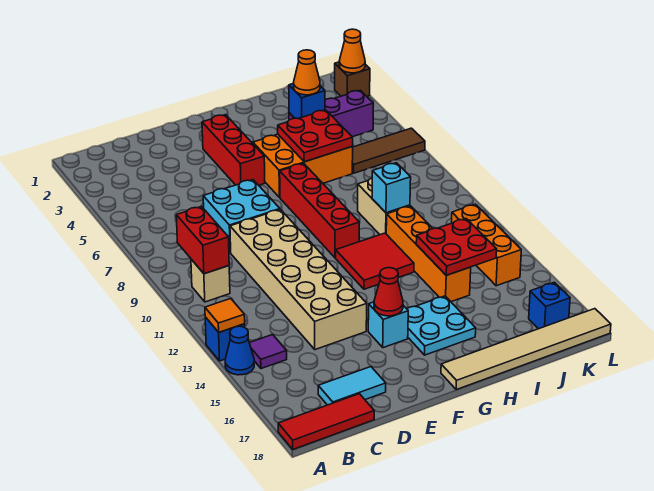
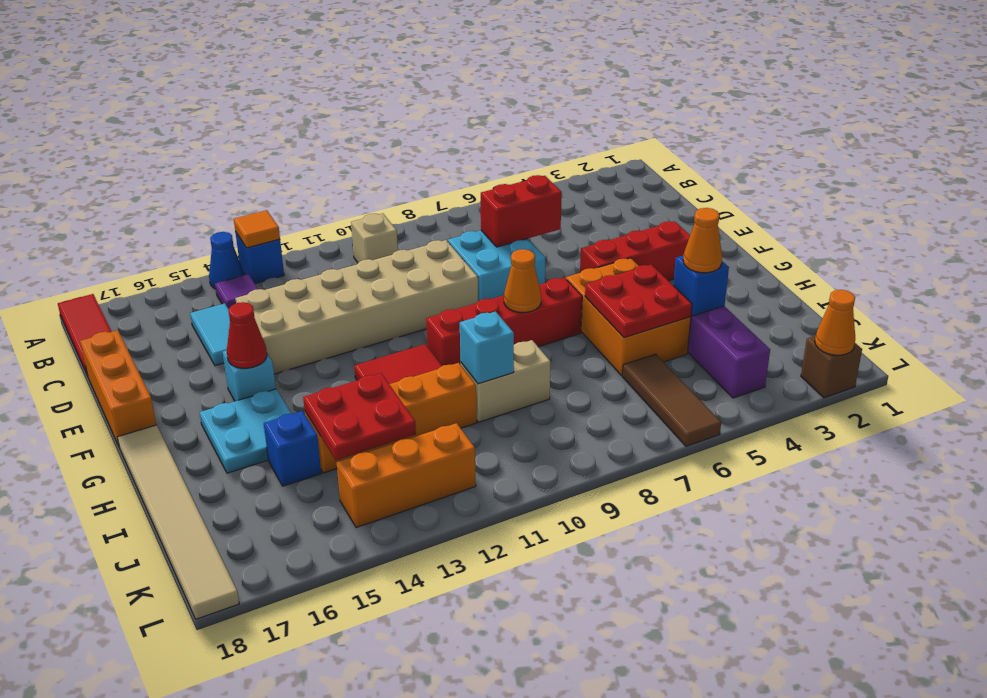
red 1x2 brick [176,207,229,274] -> red 1x2 brick moved to [481,175,562,247]
cyan 1x2 tile [318,367,386,405] -> cyan 1x2 tile moved to [190,303,230,366]
none -> orange 1x3 brick [80,330,156,446]
none -> orange 1x1 cone [504,249,541,312]
blue 1x1 brick [529,282,570,329] -> blue 1x1 brick moved to [264,411,321,486]

